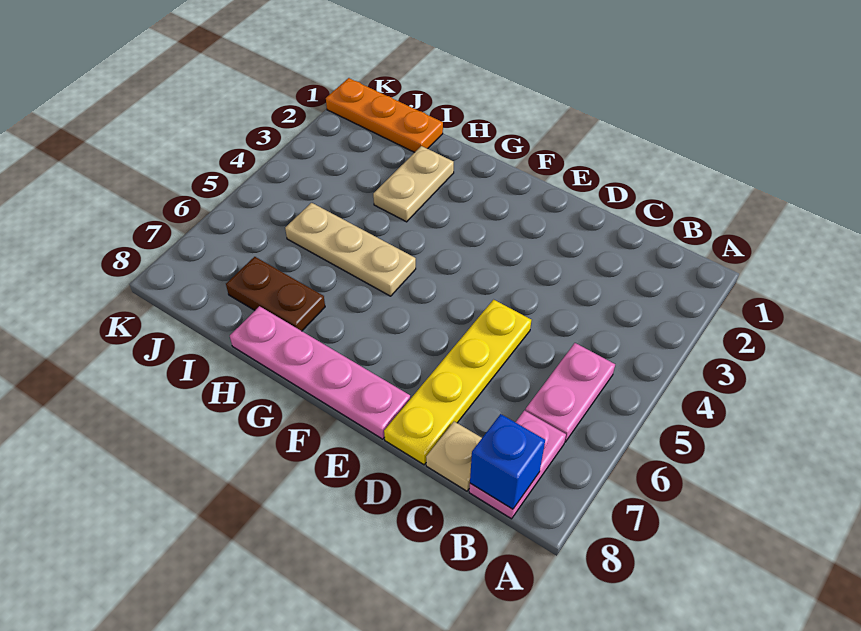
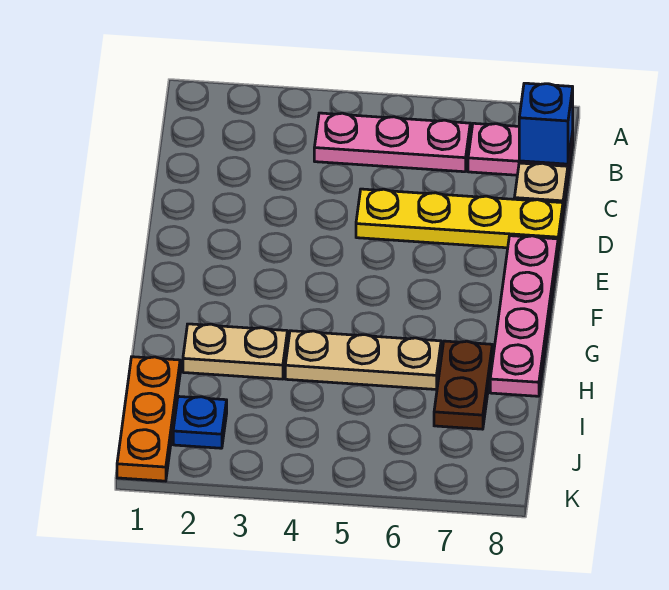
pink 1x2 plate [525,343,615,442] -> pink 1x3 plate [314,113,470,172]
tan 1x3 plate [285,203,416,296] -> tan 1x3 plate turned to [285,331,441,389]
none -> blue 1x1 plate [173,396,227,448]

